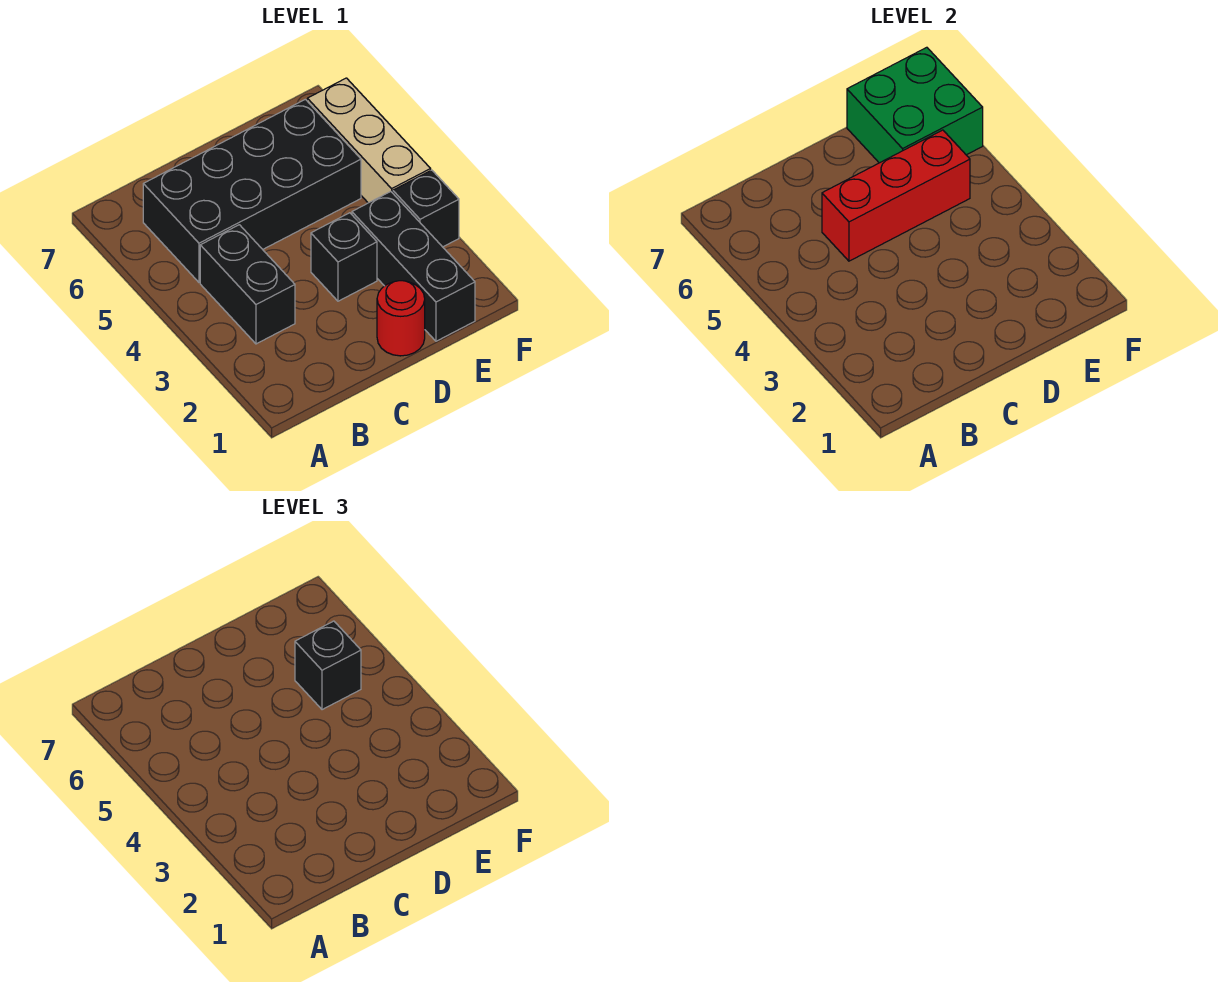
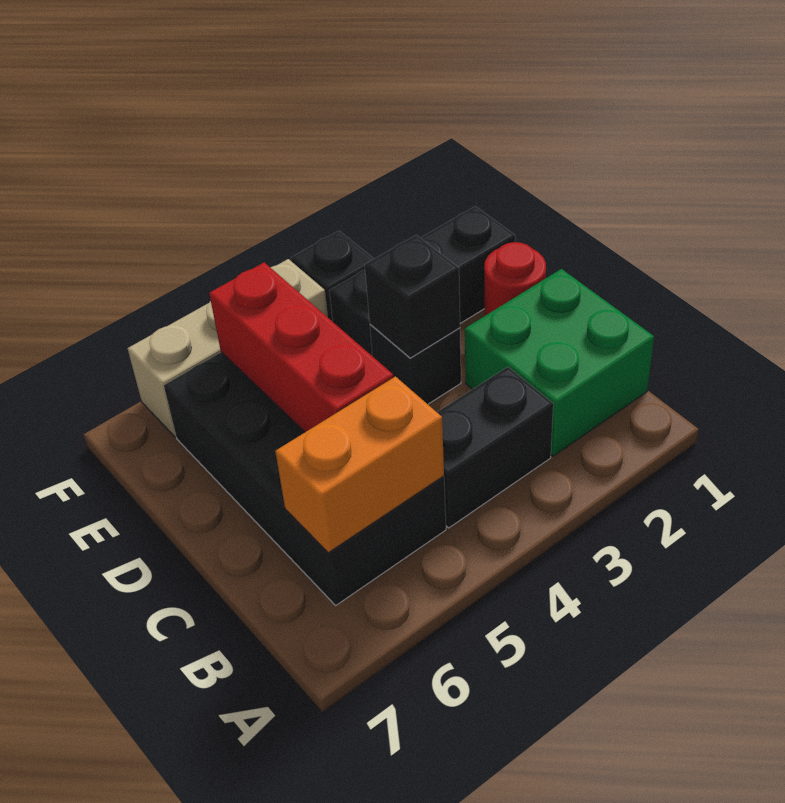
none -> orange 1x2 brick [275,377,444,553]
black 1x1 brick [295,621,361,710] -> black 1x1 brick moved to [365,235,460,358]
green 2x2 brick [847,47,983,163] -> green 2x2 brick moved to [465,269,654,456]

